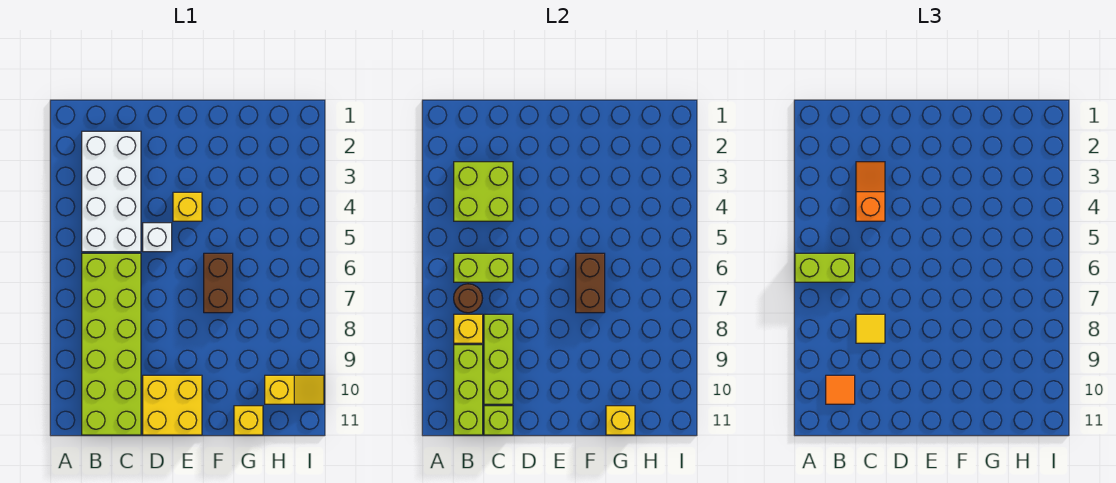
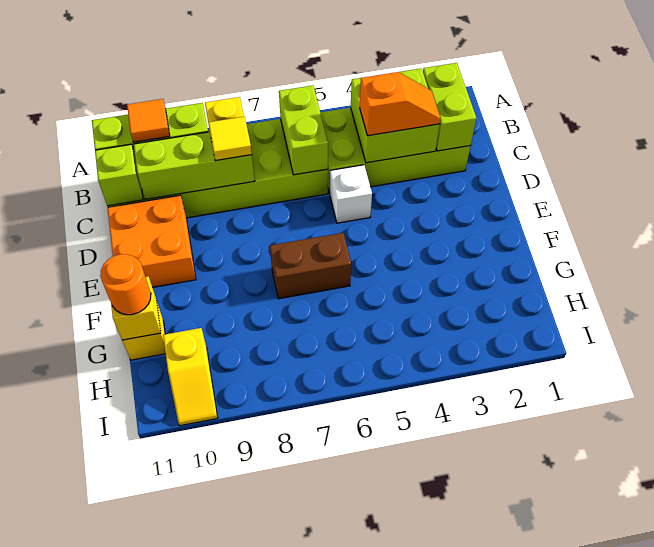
lime 1x2 brick [795,253,855,282] -> lime 1x2 brick moved to [423,63,476,151]
white 2x4 brick [82,131,141,252] -> lime 2x4 brick [320,108,471,193]
brown 1x1 round brick [454,284,483,313] -> none
yellow 2x2 brick [143,375,202,435] -> orange 2x2 brick [108,195,196,287]
yellow 1x1 brick [173,192,202,221] -> none
brown 1x2 brick [576,253,605,313] -> none
none -> orange 1x1 round brick [100,254,151,315]

